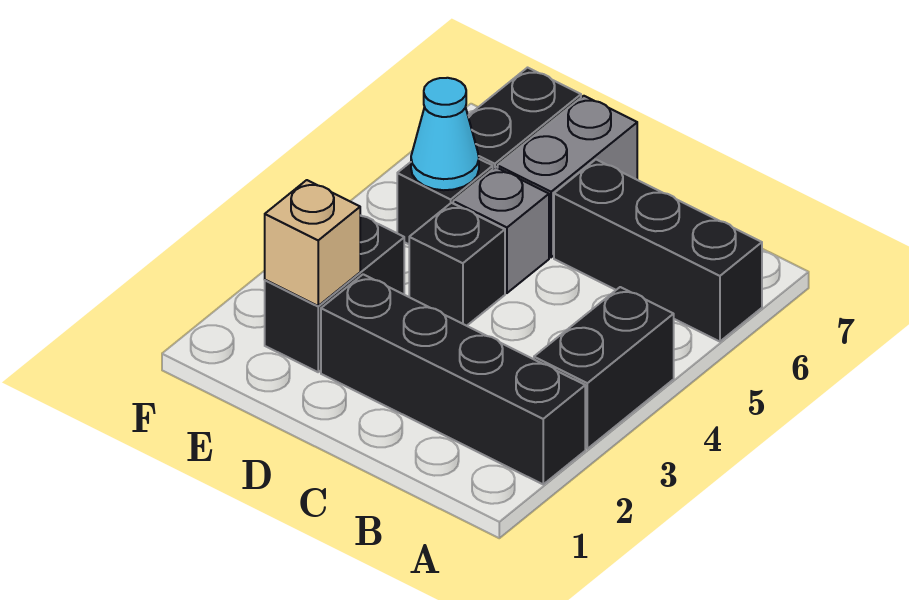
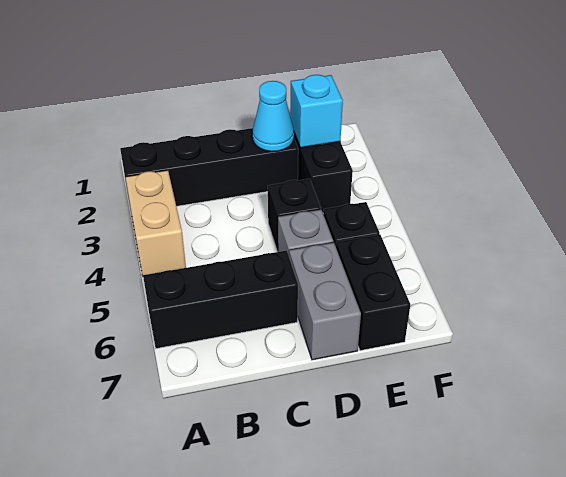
black 1x2 brick [534,287,674,449] -> tan 1x2 brick [125,170,186,276]
tan 1x1 brick [265,180,361,306] -> cyan 1x1 brick [290,75,343,148]
cyan 1x1 cone [411,78,479,190] -> cyan 1x1 cone moved to [253,81,294,152]

